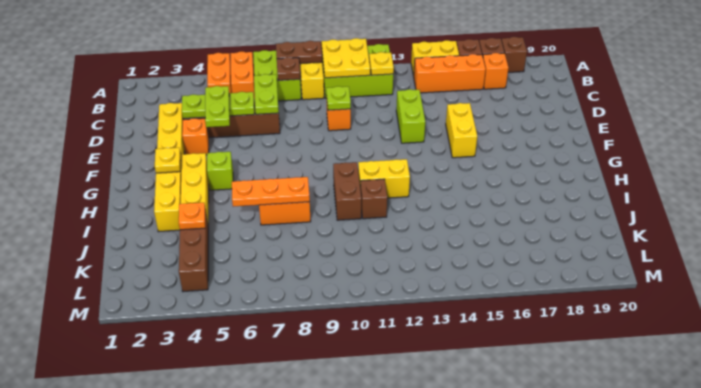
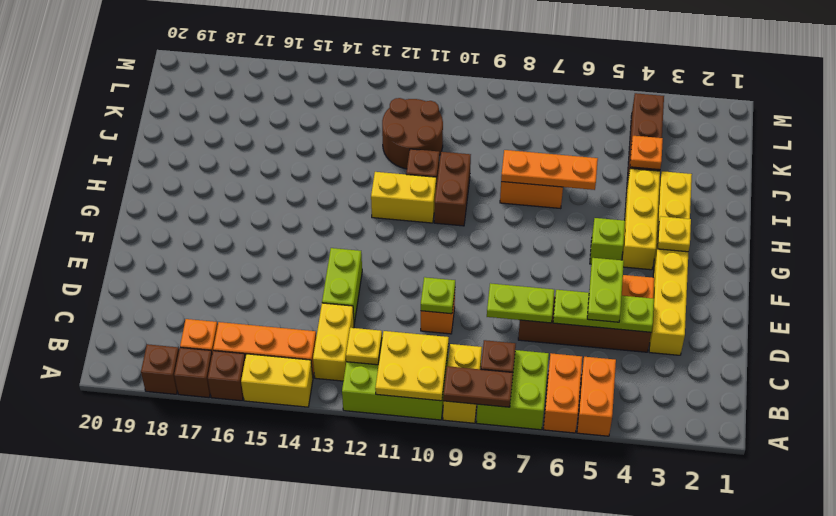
lime 1x2 plate [254,74,279,114] -> lime 1x2 plate turned to [487,283,554,323]
yellow 1x2 brick [446,103,477,158] -> yellow 1x2 brick moved to [313,303,354,381]
none -> brown 2x2 round brick [382,98,443,169]

